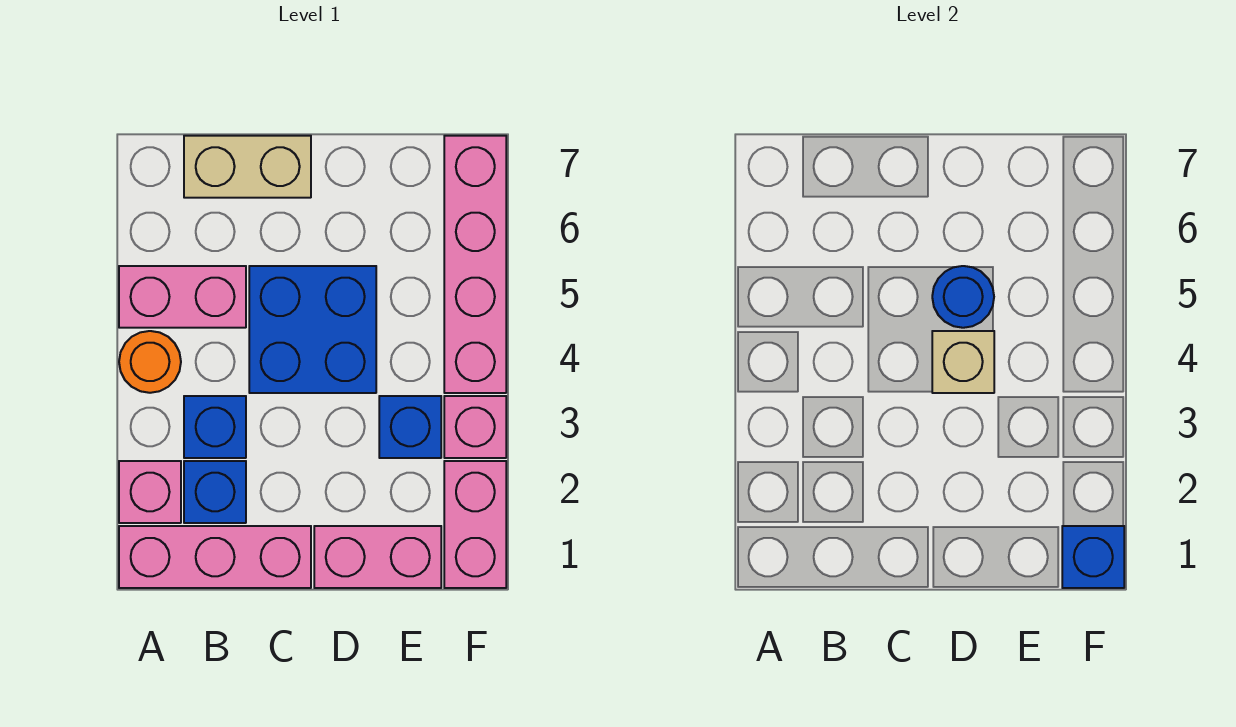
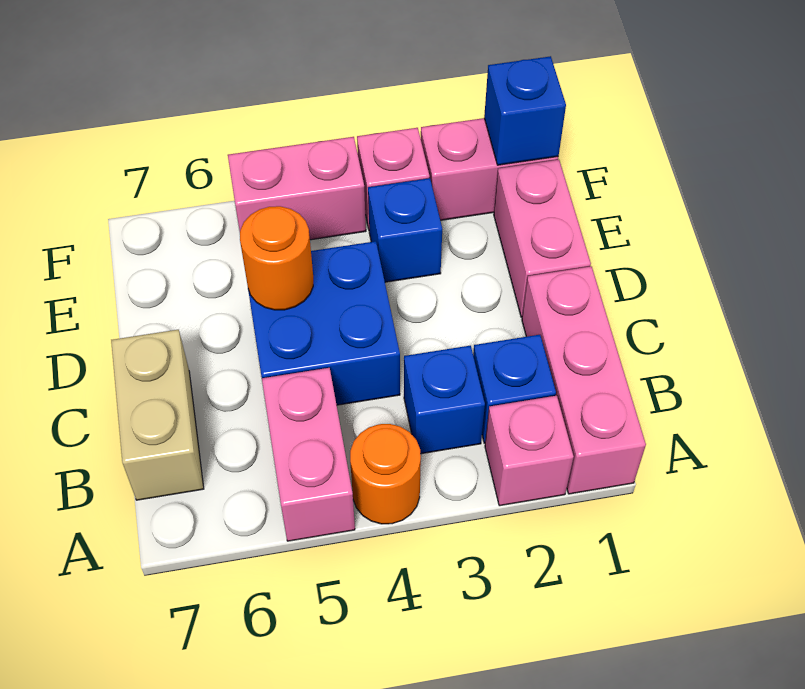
tan 1x1 brick [932,331,994,393] -> none
blue 1x1 round brick [932,266,994,328] -> orange 1x1 round brick [240,206,313,310]
pink 1x4 brick [444,136,506,393] -> pink 1x2 brick [228,137,366,240]

